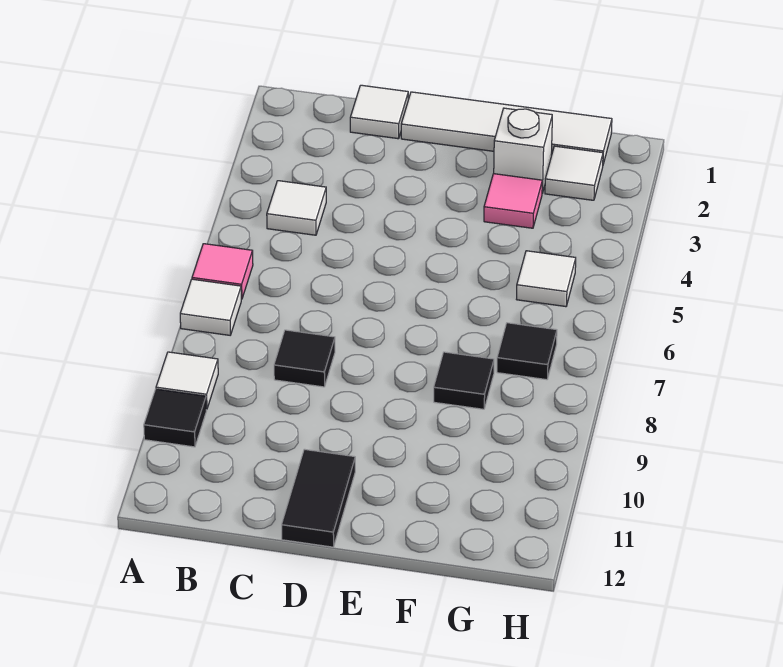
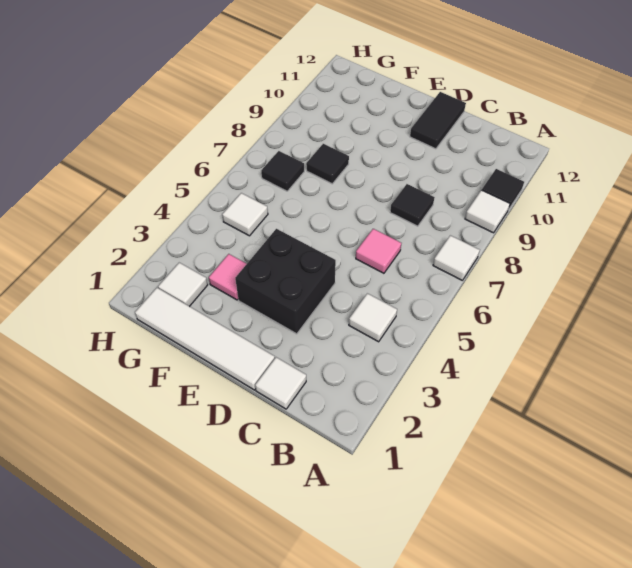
pink 1x1 tile [192,244,253,299] -> pink 1x1 tile moved to [356,229,401,273]
none -> black 2x2 brick [235,229,336,334]
white 1x1 brick [494,108,552,193] -> none

